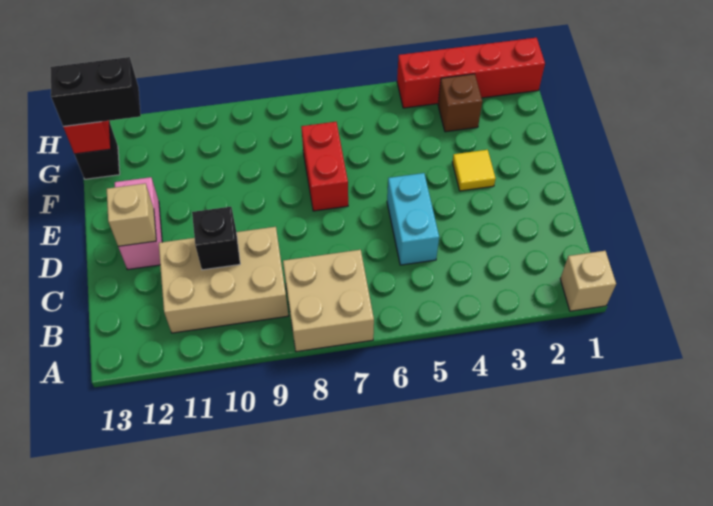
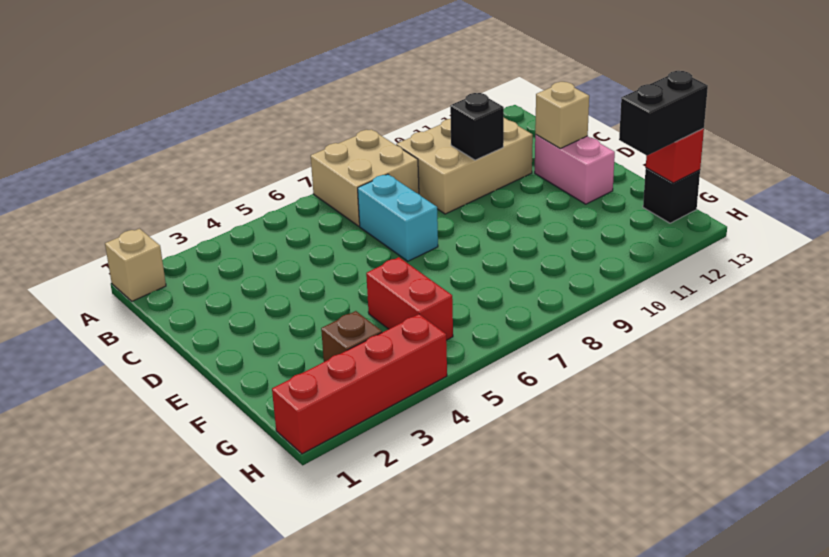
cyan 1x2 brick [387,173,439,265] -> cyan 1x2 brick moved to [358,174,438,261]
yellow 1x1 tile [452,150,496,191] -> none
red 1x2 brick [301,122,348,211] -> red 1x2 brick moved to [366,257,453,340]

